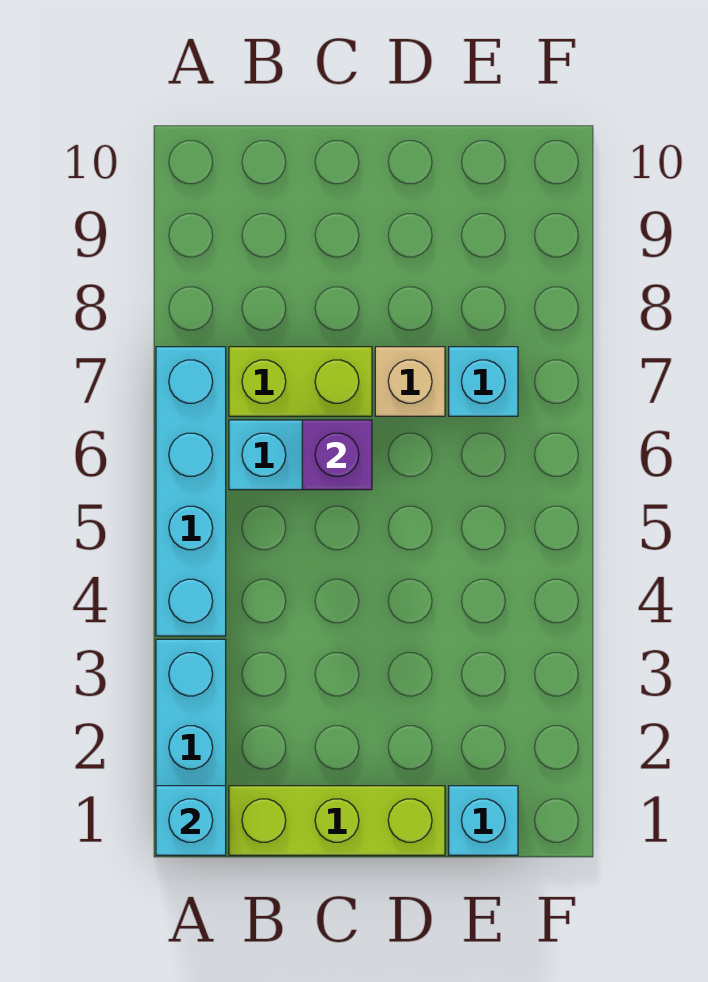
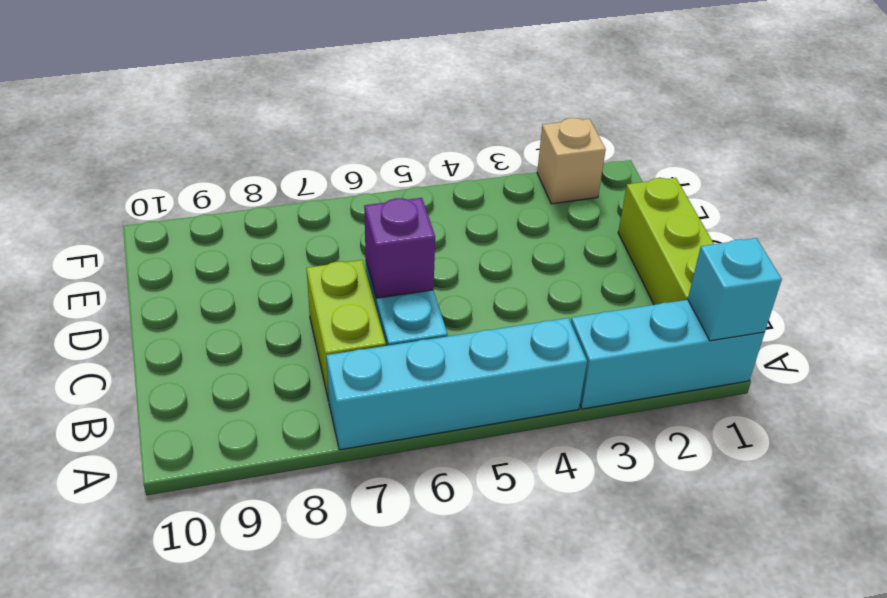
tan 1x1 brick [375,347,445,416] -> tan 1x1 brick moved to [537,118,606,204]
cyan 1x1 brick [449,786,518,855] -> none
cyan 1x1 brick [449,347,518,416] -> none

